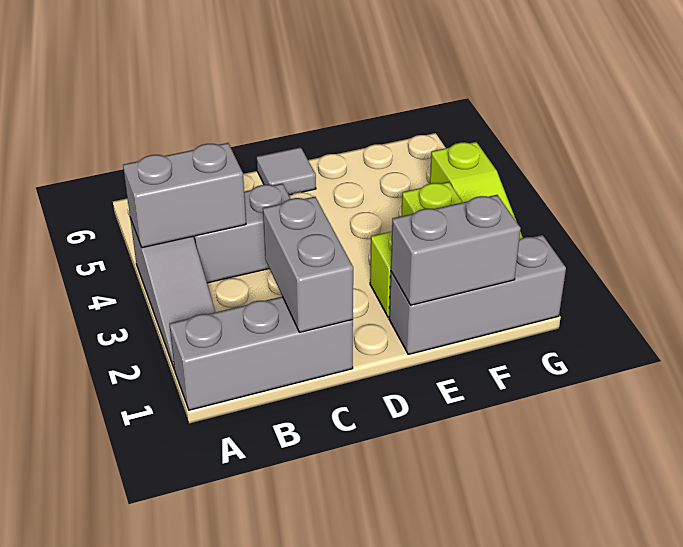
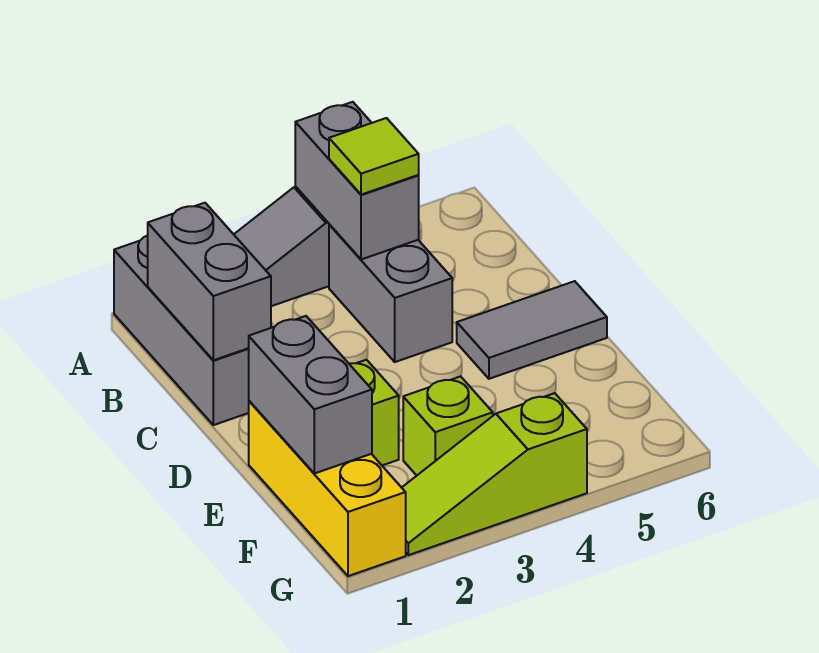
none -> lime 1x1 tile [329,118,419,195]
grey 1x2 brick [263,197,353,332] -> grey 1x2 brick turned to [148,203,271,360]
grey 1x1 tile [257,147,316,195] -> grey 1x2 tile [457,281,607,379]
grey 1x3 brick [389,235,566,354] -> yellow 1x3 brick [249,401,406,576]

